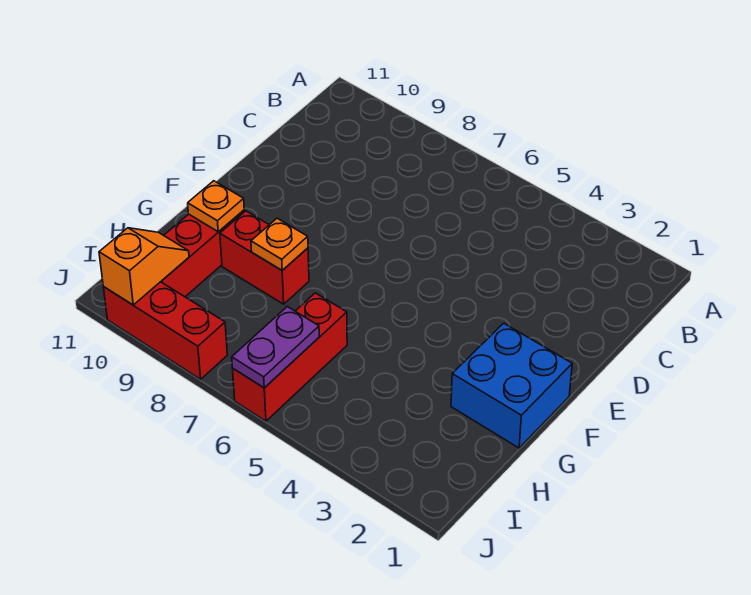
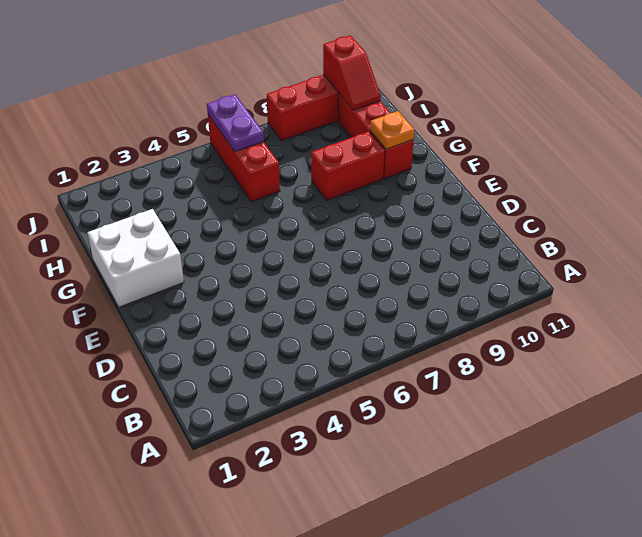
blue 2x2 brick [451,323,572,448] -> white 2x2 brick [87,209,184,307]
orange 1x1 plate [251,218,308,270] -> none
orange 1x2 slope [99,228,189,305] -> red 1x2 slope [323,35,381,110]

